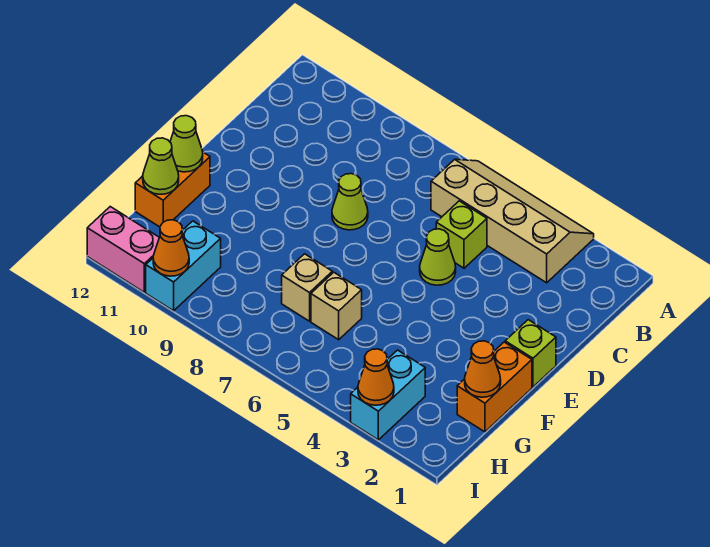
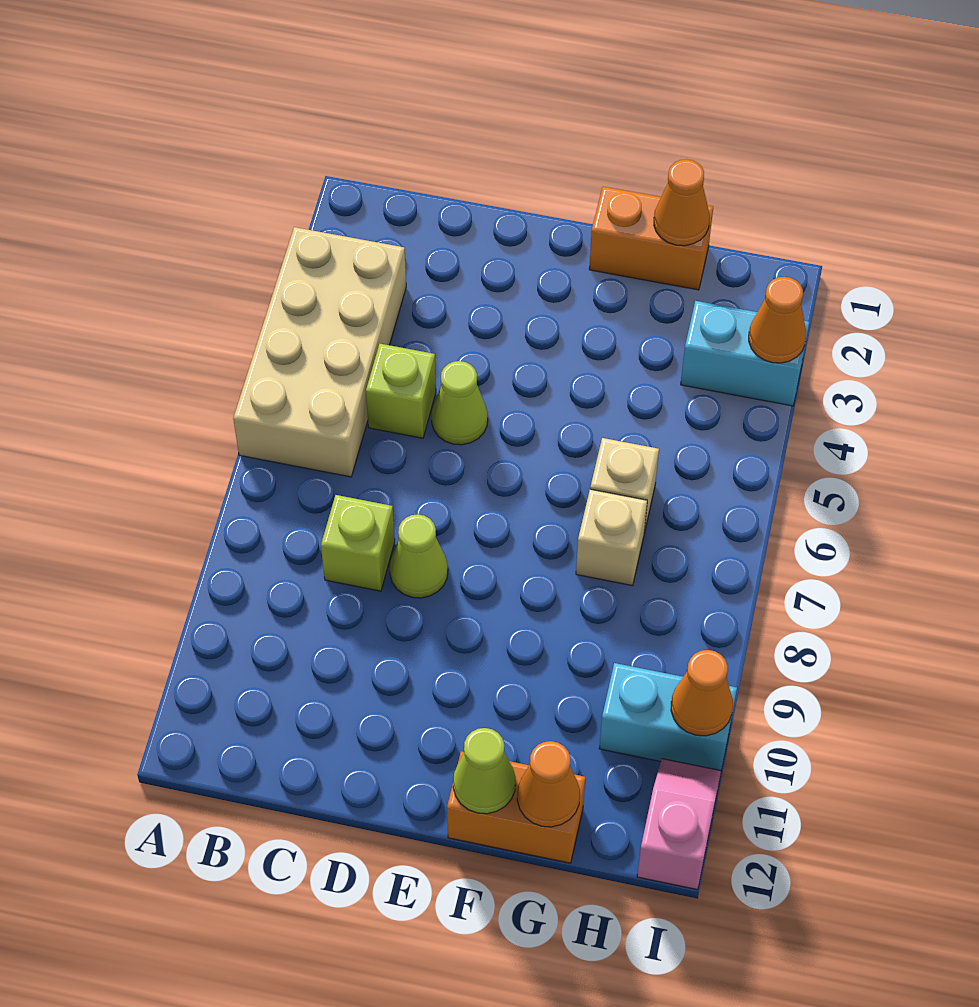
tan 2x4 slope [431,159,594,283] -> tan 2x4 brick [233,227,406,477]
lime 1x1 brick [505,320,556,387] -> lime 1x1 brick moved to [321,495,395,591]
lime 1x1 cone [143,138,179,194] -> orange 1x1 cone [517,741,580,827]
pink 1x2 brick [87,207,159,292] -> pink 1x2 slope [637,759,721,890]

